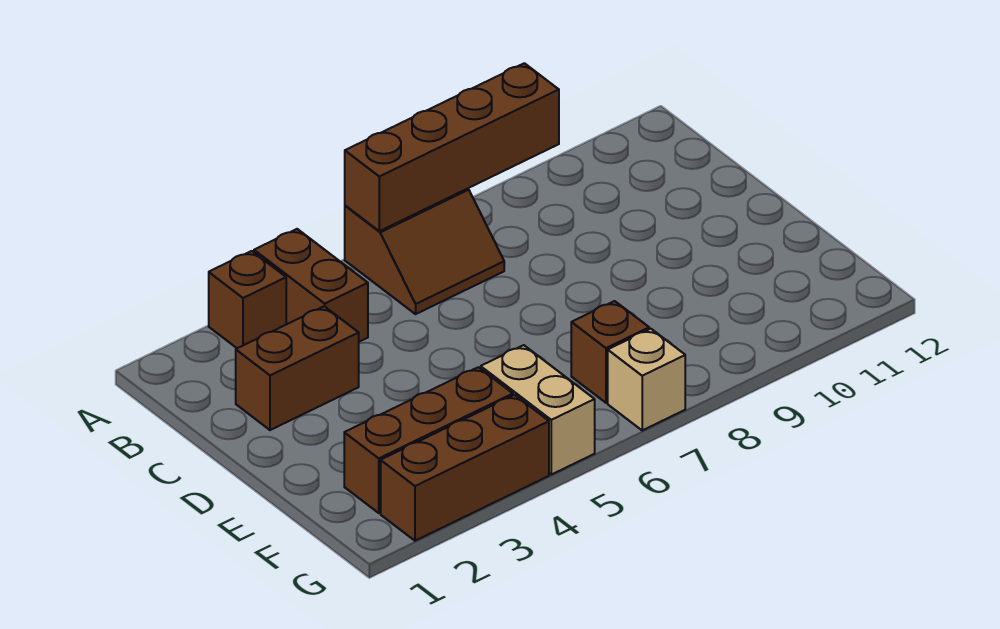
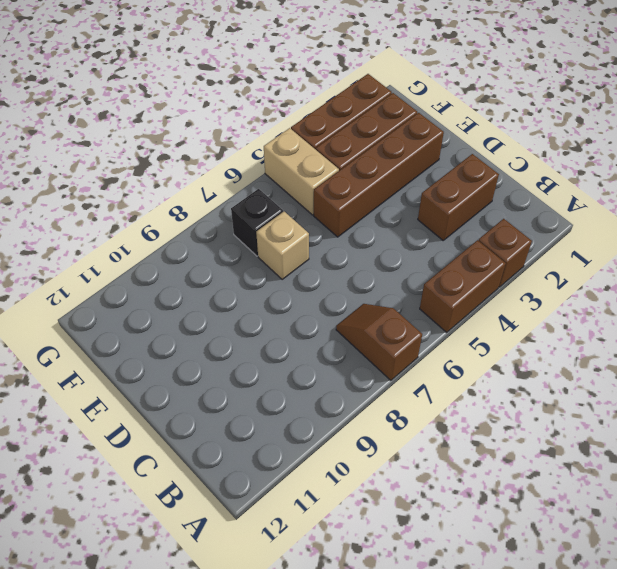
brown 1x2 brick [254,229,368,342] -> brown 1x2 brick turned to [420,240,506,332]
brown 2x2 slope [345,189,504,314] -> brown 1x2 slope [336,304,422,380]
brown 1x4 brick [345,63,559,231] -> brown 1x4 brick moved to [314,113,444,237]
brown 1x1 brick [571,301,649,403] -> black 1x1 brick [231,189,283,256]
tan 1x1 brick [608,329,685,430] -> tan 1x1 brick moved to [256,212,309,279]

